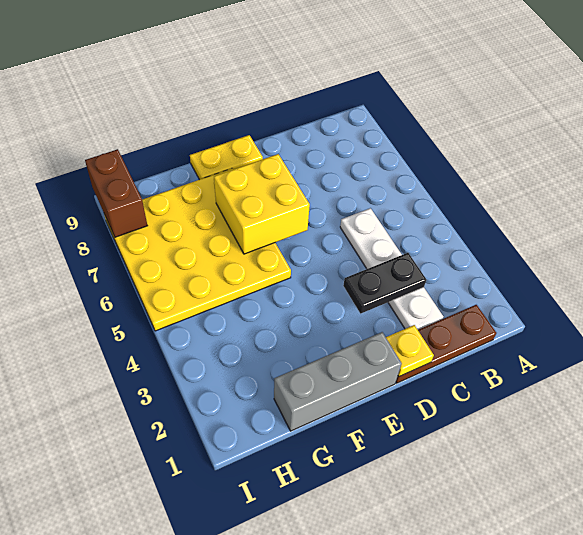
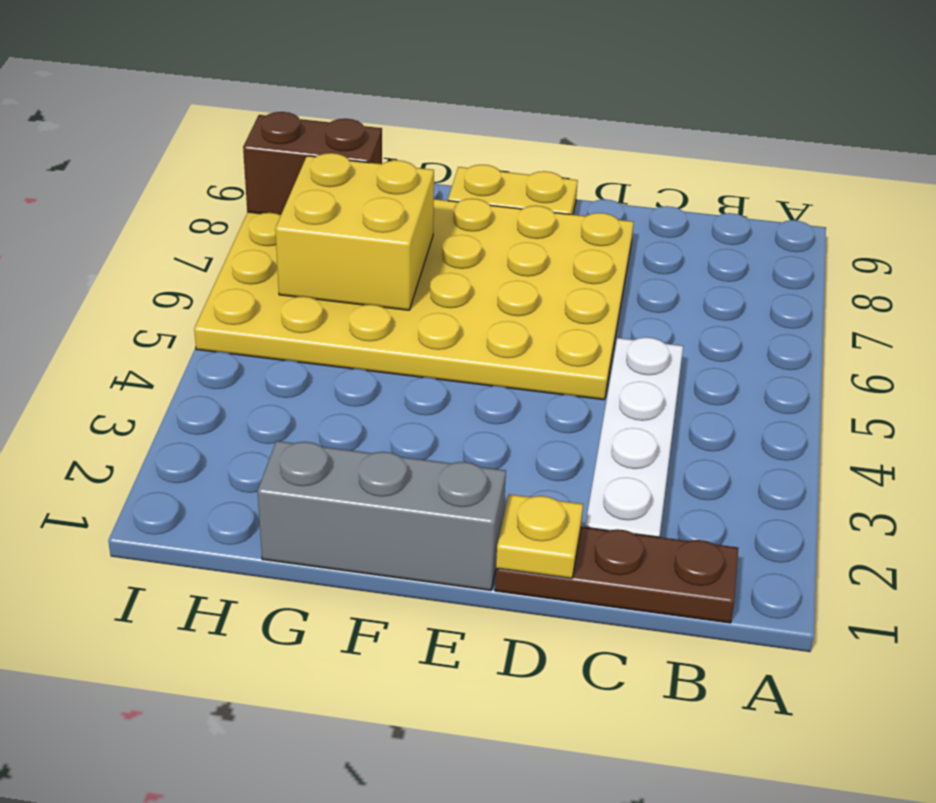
black 1x2 plate [343,253,426,313] -> none
yellow 2x2 brick [214,154,310,254] -> yellow 2x2 brick moved to [275,153,434,310]
yellow 4x4 plate [105,169,291,331] -> yellow 4x6 plate [194,199,634,400]
brown 1x2 brick [85,149,147,237] -> brown 1x2 brick turned to [243,112,382,215]

